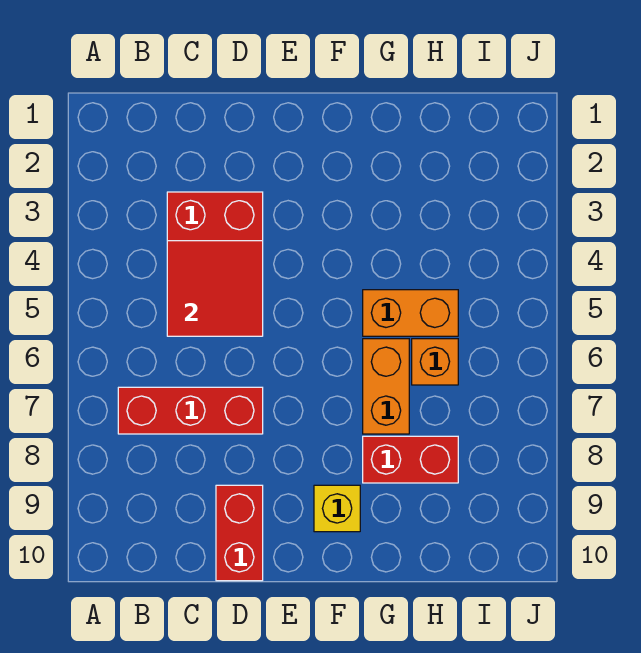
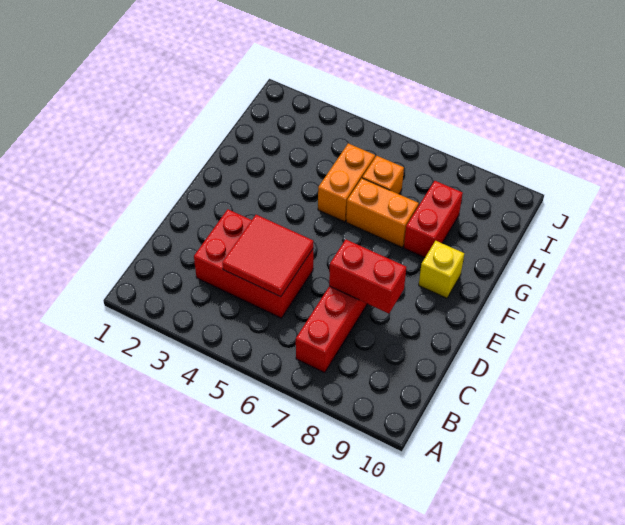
red 1x2 brick [216,485,263,581] -> red 1x2 brick moved to [329,240,406,313]

